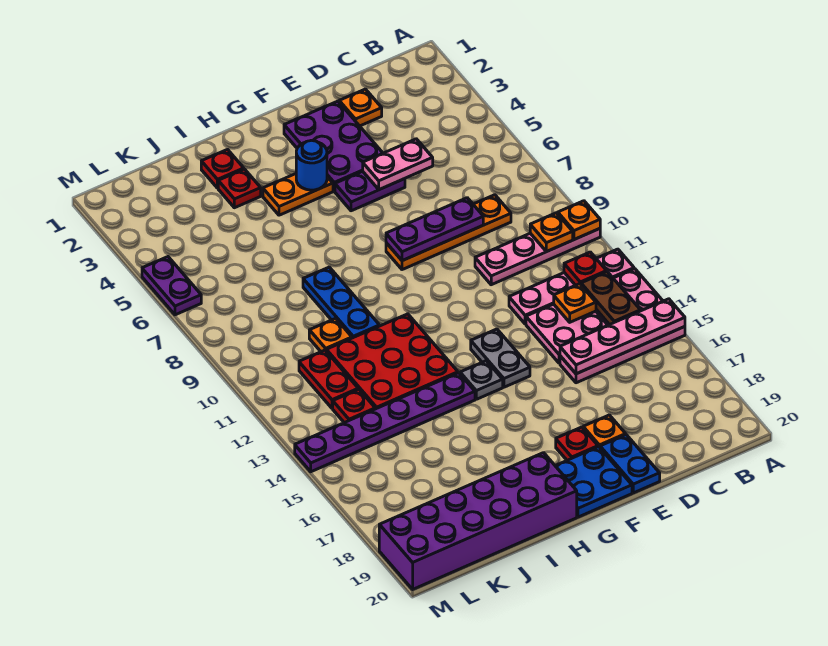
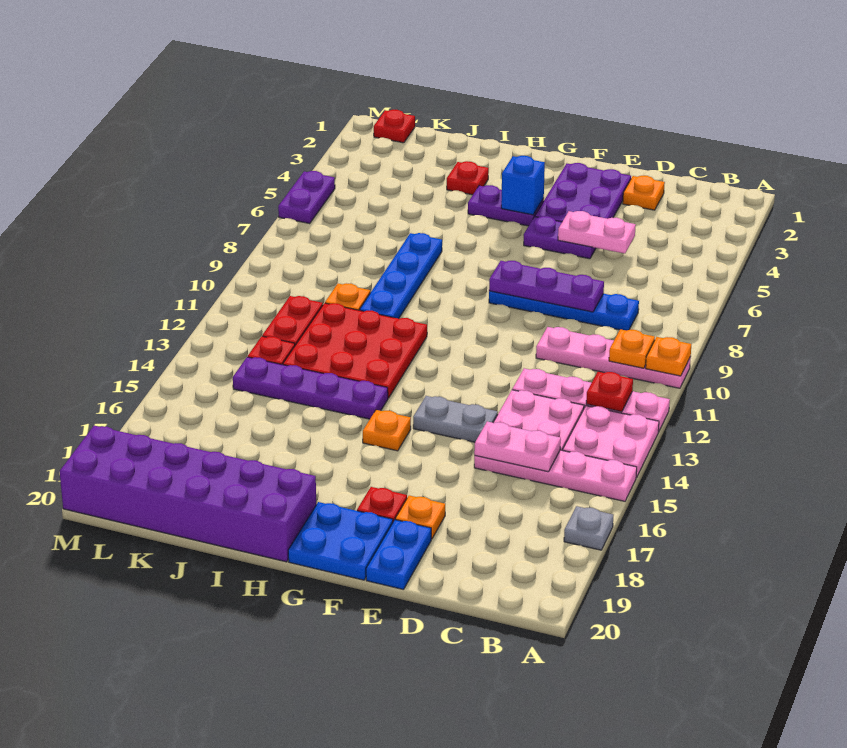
pink 1x4 plate [560,299,685,374] -> pink 1x2 plate [474,422,561,472]
brown 1x2 plate [581,272,640,325] -> none
orange 1x4 plate [386,195,511,270] -> blue 1x4 plate [489,291,639,331]
orange 1x1 plate [554,284,596,322] -> orange 1x1 plate moved to [363,410,411,451]
grey 1x2 plate [471,329,530,387] -> grey 1x2 plate turned to [413,396,498,442]
orange 1x2 plate [263,174,333,215] -> purple 1x2 plate [468,185,544,226]
blue 1x1 round brick [296,140,327,190] -> blue 1x1 brick [501,156,545,215]
grey 1x1 plate [460,361,503,399] -> grey 1x1 plate moved to [564,506,613,550]
purple 1x6 plate [295,373,475,472] -> purple 1x4 plate [233,357,388,419]
red 1x1 plate [201,150,244,188] -> red 1x1 plate moved to [374,110,415,143]
blue 1x3 plate [303,267,379,338] -> blue 1x4 plate [360,233,442,319]

